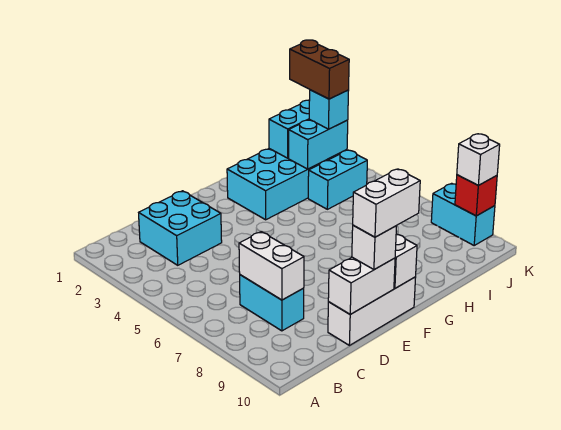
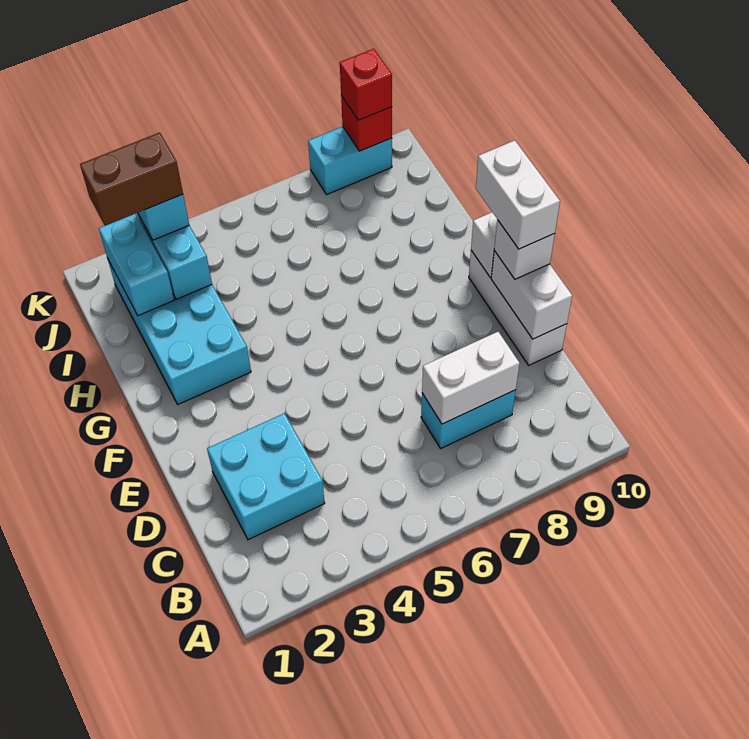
cyan 1x2 brick [308,150,367,209] -> none
white 1x1 brick [457,134,500,185] -> red 1x1 brick [340,49,392,120]

